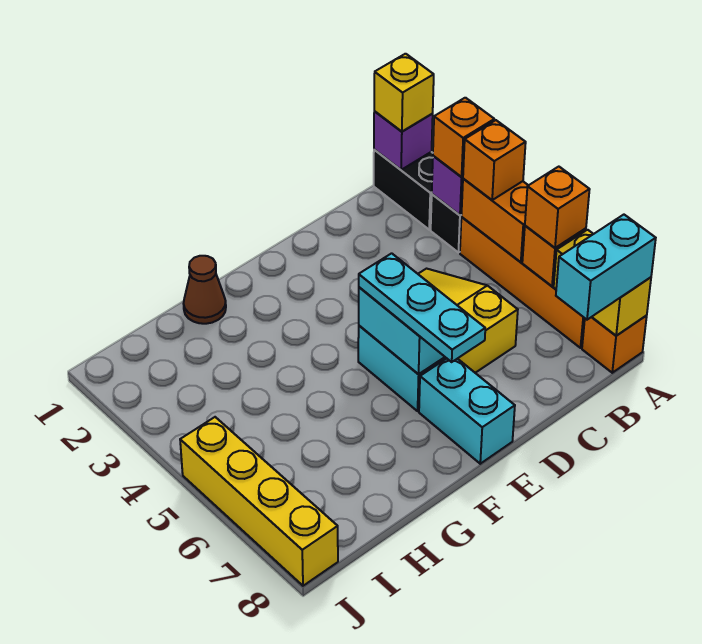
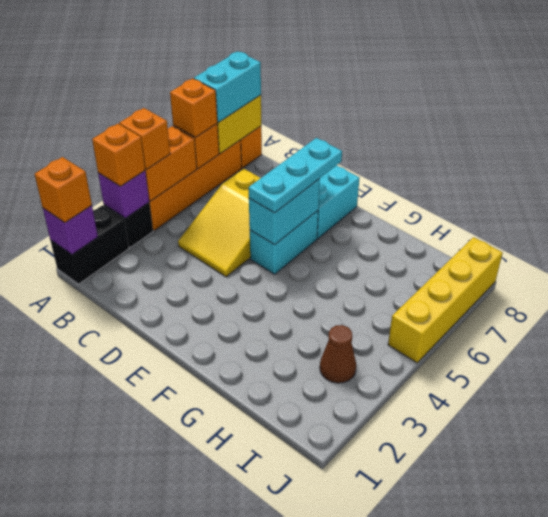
yellow 1x1 brick [374,54,434,132] -> orange 1x1 brick [35,157,92,223]
cyan 1x2 brick [556,215,656,320] -> cyan 1x2 brick turned to [194,51,261,122]
brown 1x1 cone [184,256,226,324] -> brown 1x1 cone moved to [320,325,356,383]

